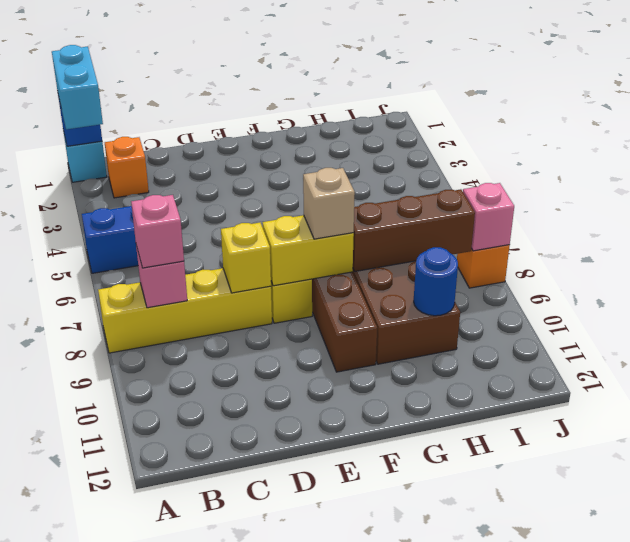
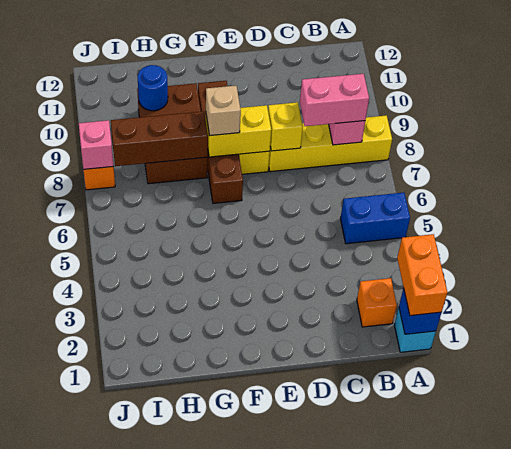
cyan 1x2 brick [52,45,103,129] -> orange 1x2 brick [397,234,447,316]
pink 1x1 brick [131,195,184,268] -> pink 1x2 brick [300,74,369,126]

